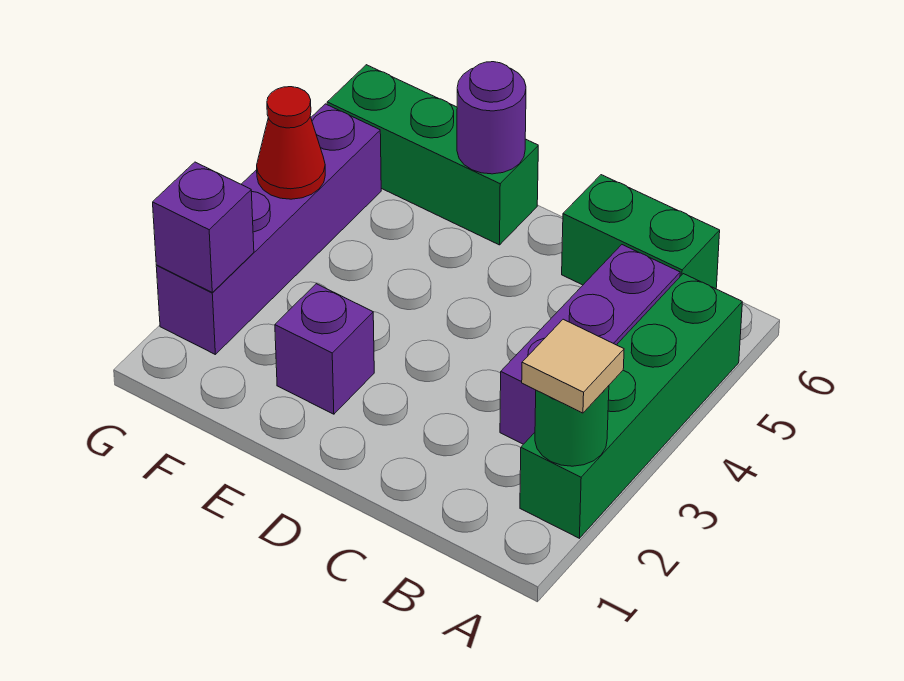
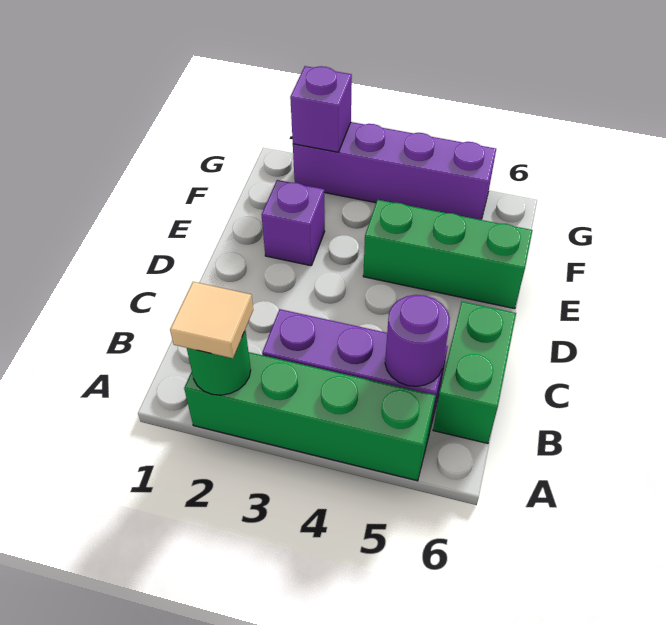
green 1x3 brick [327,65,538,245] -> green 1x3 brick turned to [363,200,533,309]
purple 1x1 round brick [457,62,526,174] -> purple 1x1 round brick moved to [385,295,450,386]
red 1x1 cone [257,87,325,199] -> none

